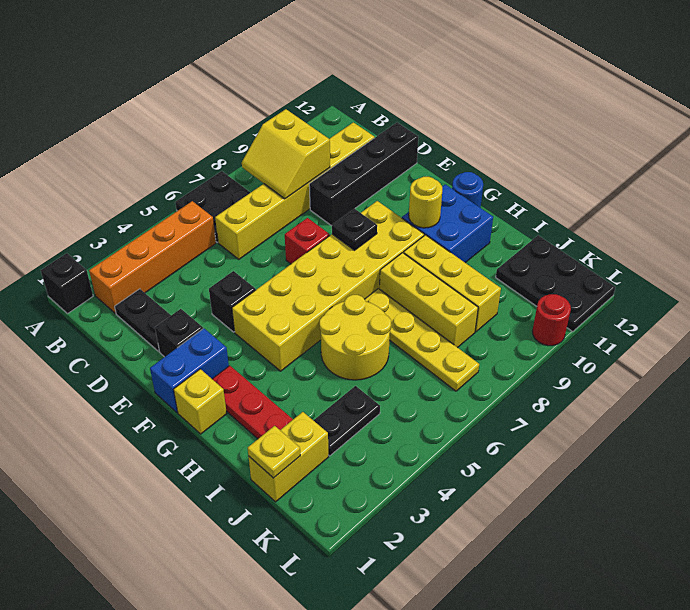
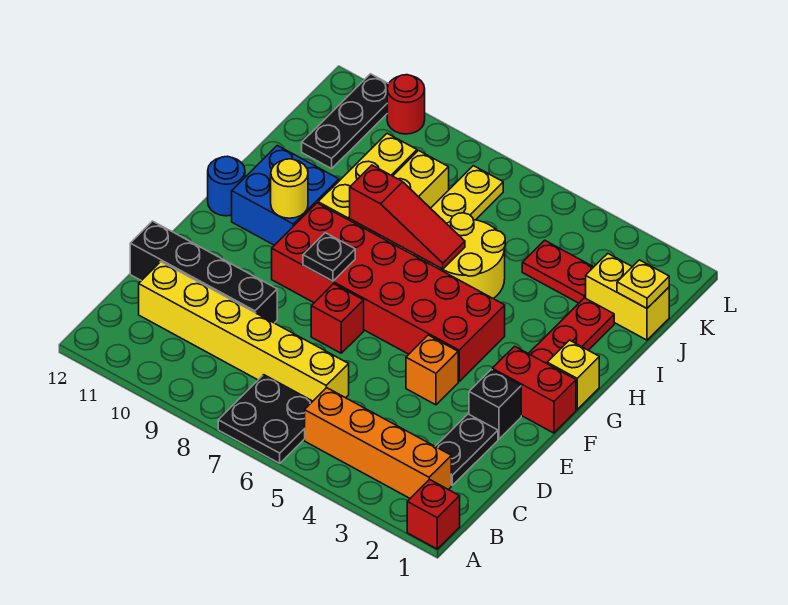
black 1x1 brick [41,253,93,314] -> red 1x1 brick [407,479,460,549]
yellow 2x2 slope [242,109,330,199] -> none
black 1x1 brick [209,271,256,332] -> orange 1x1 brick [406,335,458,405]
blue 1x2 brick [150,328,229,413] -> red 1x2 brick [492,346,576,433]
yellow 2x6 brick [232,201,424,371] -> red 2x6 brick [272,203,505,381]
none -> red 1x3 slope [350,165,465,269]
black 1x2 plate [313,386,380,456] -> red 1x2 plate [522,240,593,303]
black 2x3 plate [496,236,615,332] -> black 1x3 plate [302,74,388,169]

